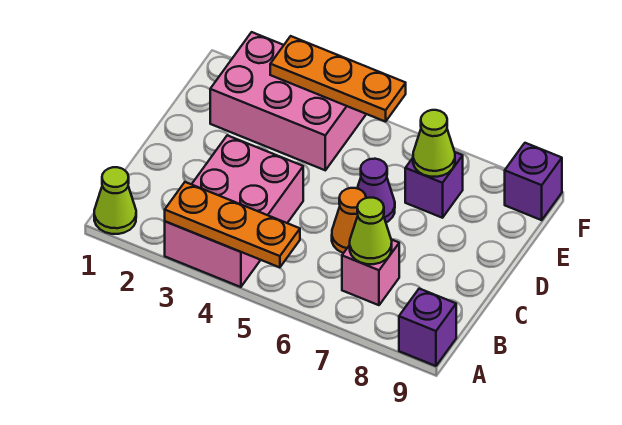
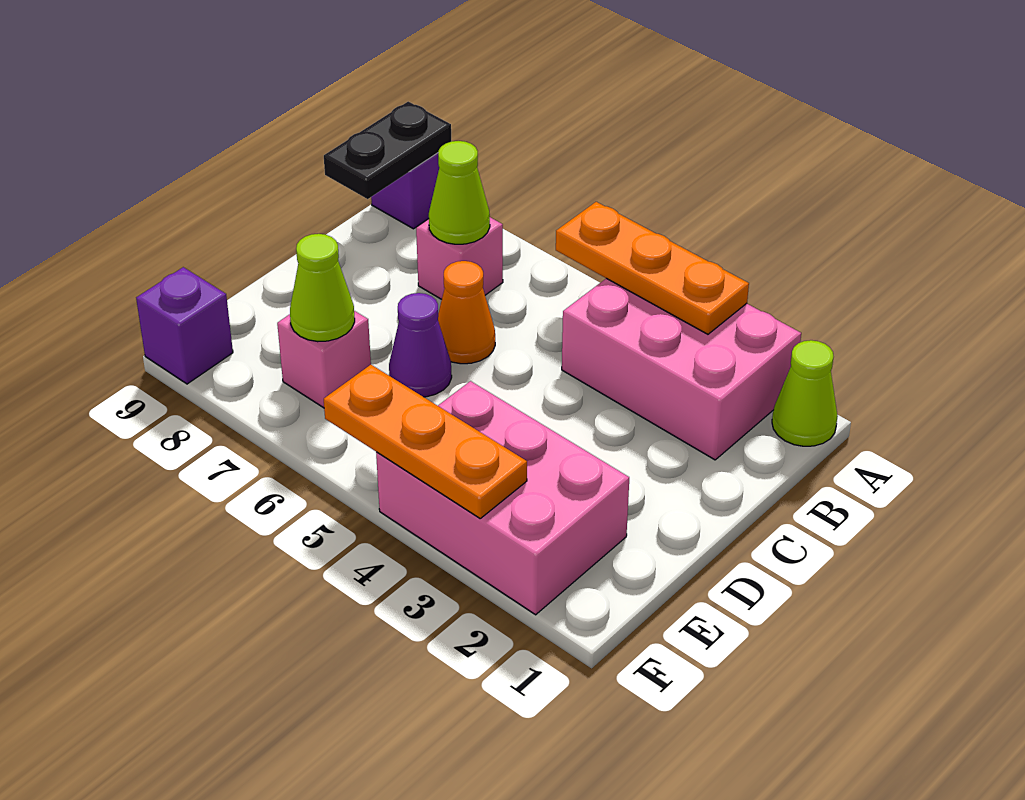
pink 2x3 brick [165,135,303,287] -> pink 2x3 brick turned to [562,278,801,460]
none -> black 1x2 plate [324,102,451,199]
purple 1x1 brick [405,152,463,218] -> pink 1x1 brick [277,311,371,408]

